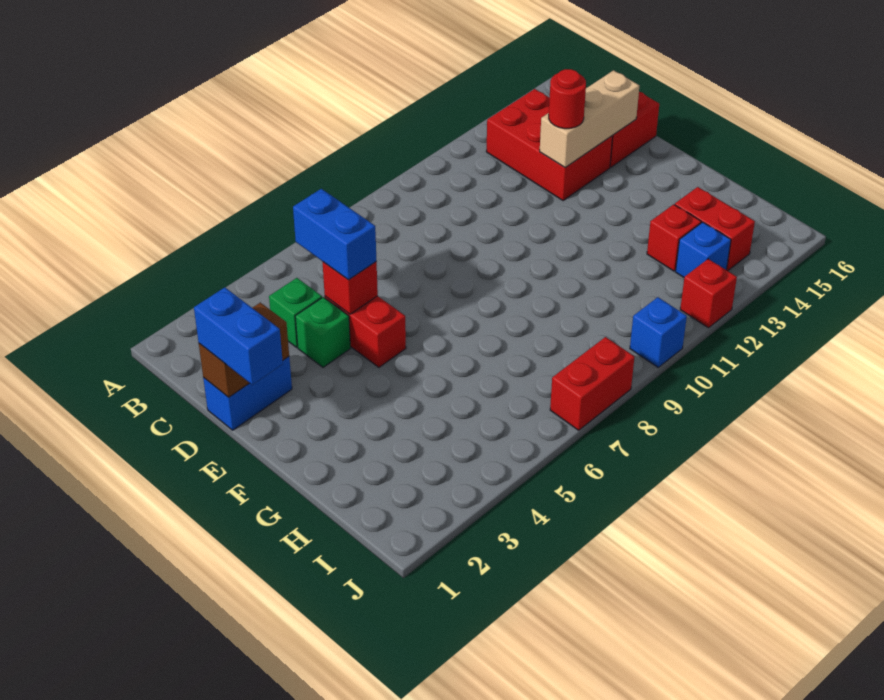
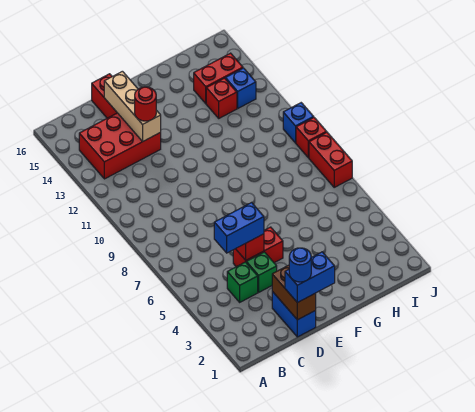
none -> blue 1x1 round brick [289,248,311,282]
red 1x1 brick [680,259,737,328] -> red 1x1 brick moved to [296,118,326,158]

